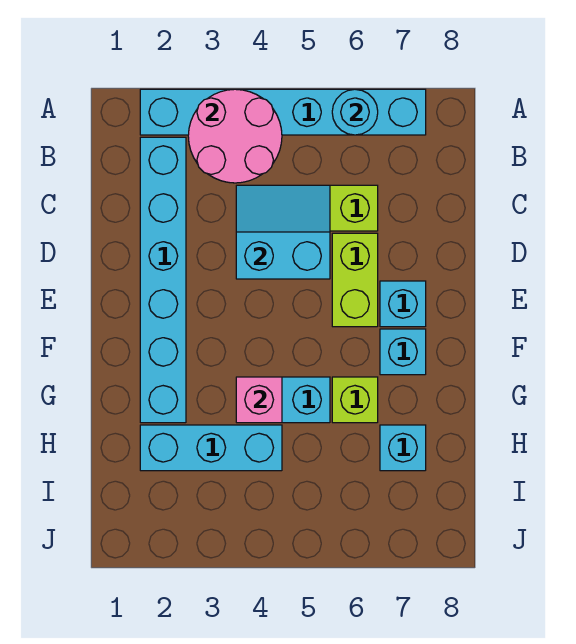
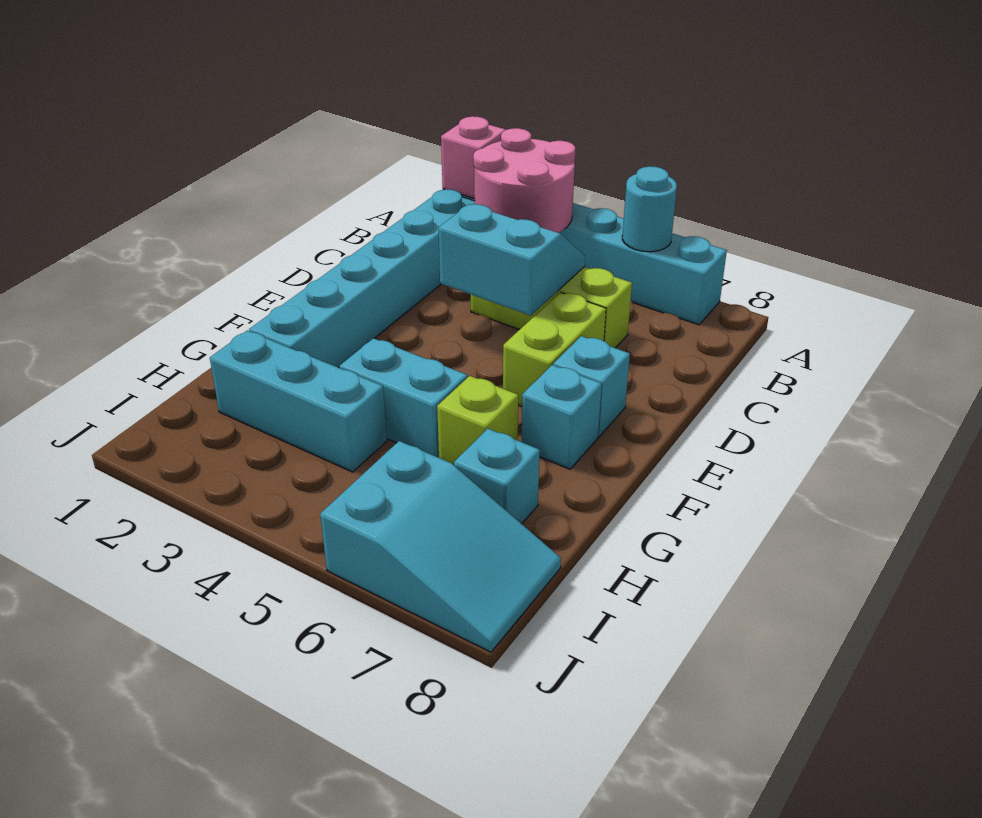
pink 1x1 brick [236,377,282,423] -> pink 1x1 brick moved to [441,116,506,199]
none -> cyan 2x3 slope [320,441,561,652]

